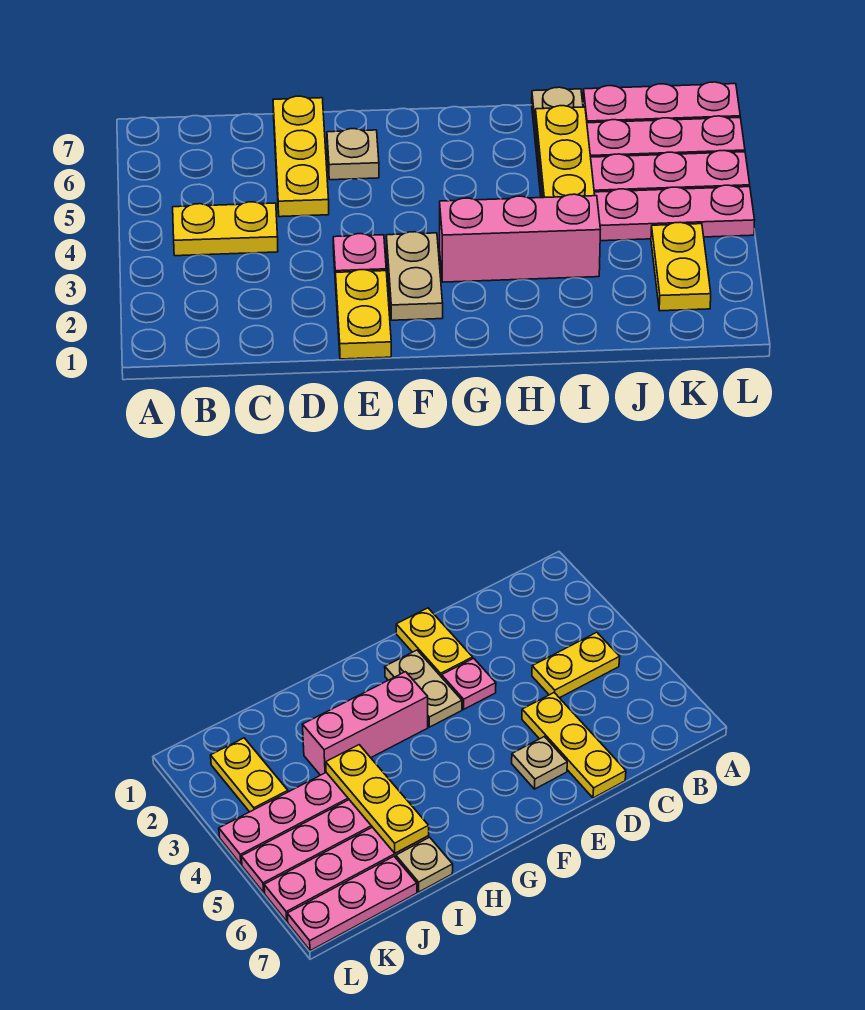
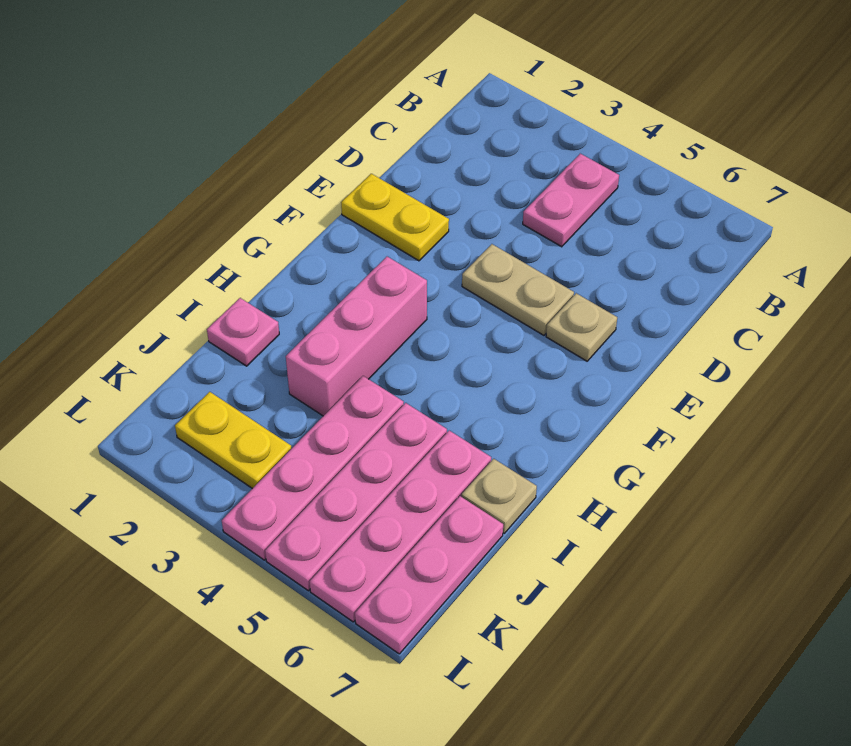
yellow 1x2 plate [173,202,278,256] -> pink 1x2 plate [523,154,619,247]
yellow 1x3 plate [273,96,329,217] -> none
pink 1x1 plate [333,234,386,284] -> pink 1x1 plate moved to [207,298,279,366]
tan 1x2 plate [386,232,443,320] -> tan 1x2 plate moved to [462,244,574,335]
yellow 1x3 plate [535,106,595,198] -> none

